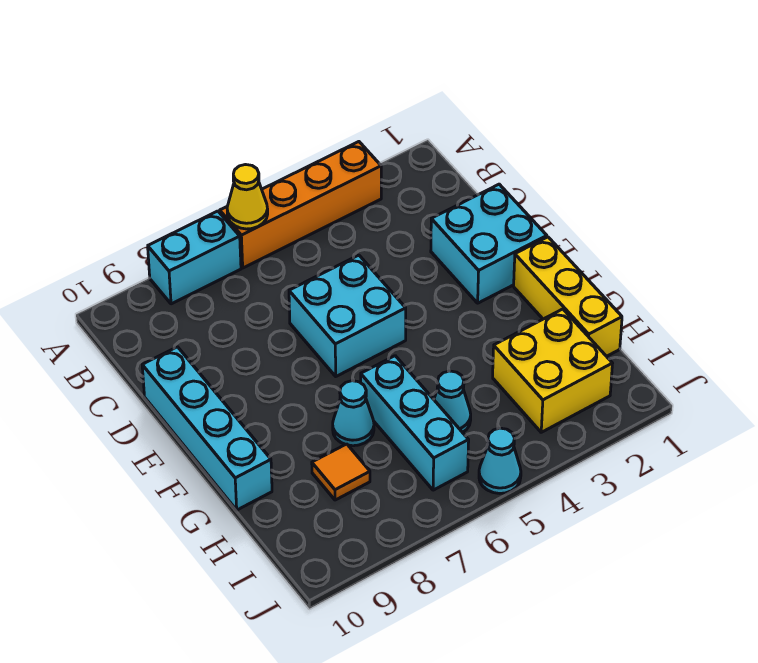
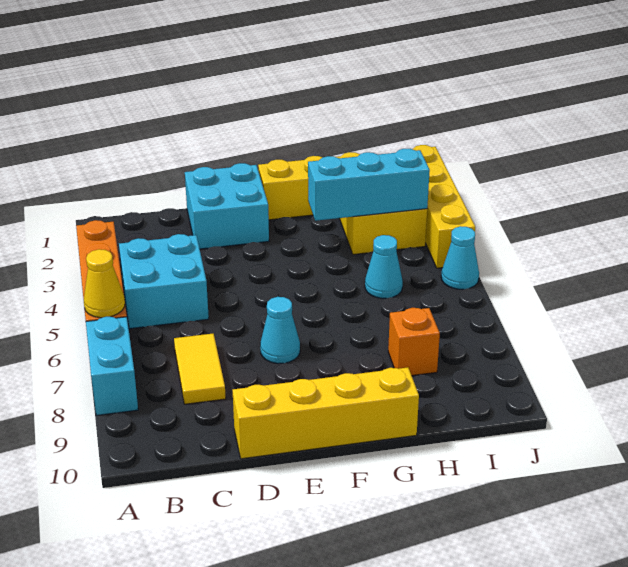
none -> yellow 1x2 tile [174,334,226,404]
cyan 2x2 brick [289,255,406,376] -> cyan 2x2 brick moved to [119,234,209,329]
cyan 1x4 brick [142,347,272,510] -> yellow 1x4 brick [233,367,419,459]
cyan 1x3 brick [361,356,469,490] -> cyan 1x3 brick moved to [308,149,430,221]
cyan 1x1 cone [333,381,374,446] -> cyan 1x1 cone moved to [260,297,300,364]
orange 1x1 tile [312,444,370,500] -> orange 1x1 brick [388,308,440,376]
none -> yellow 1x4 brick [413,145,475,268]

